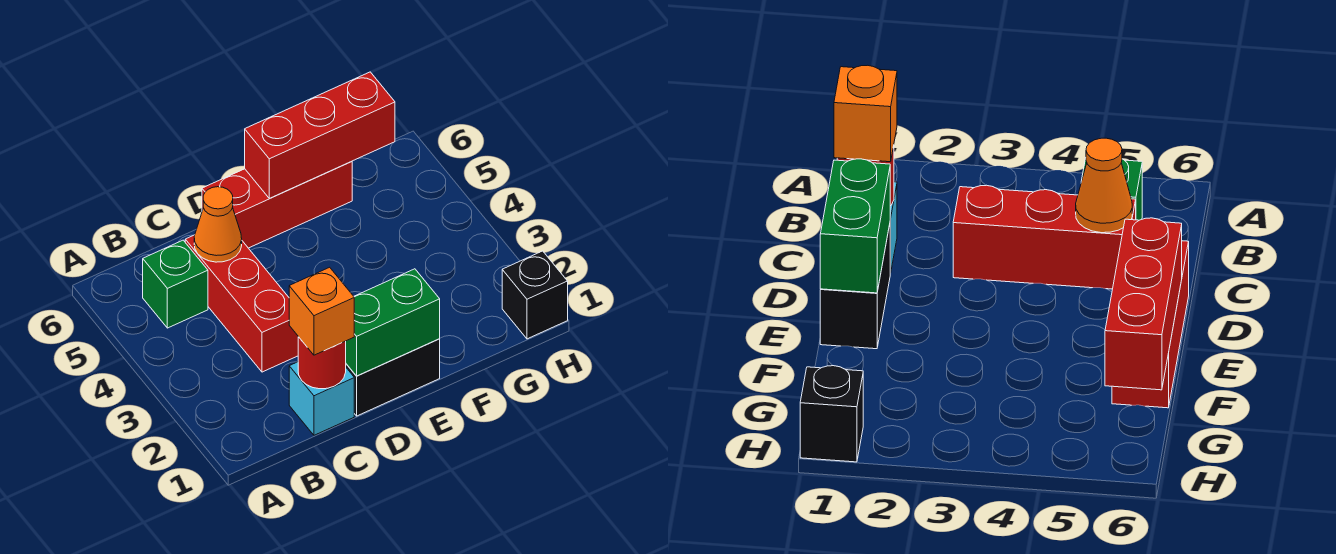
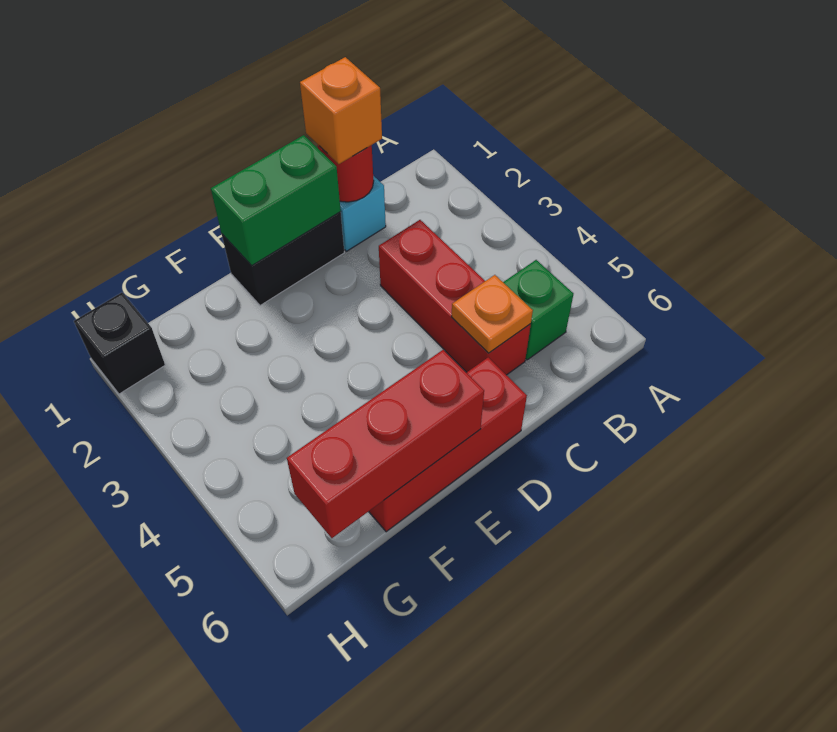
orange 1x1 cone [194,187,242,262] -> orange 1x1 plate [451,275,533,353]

